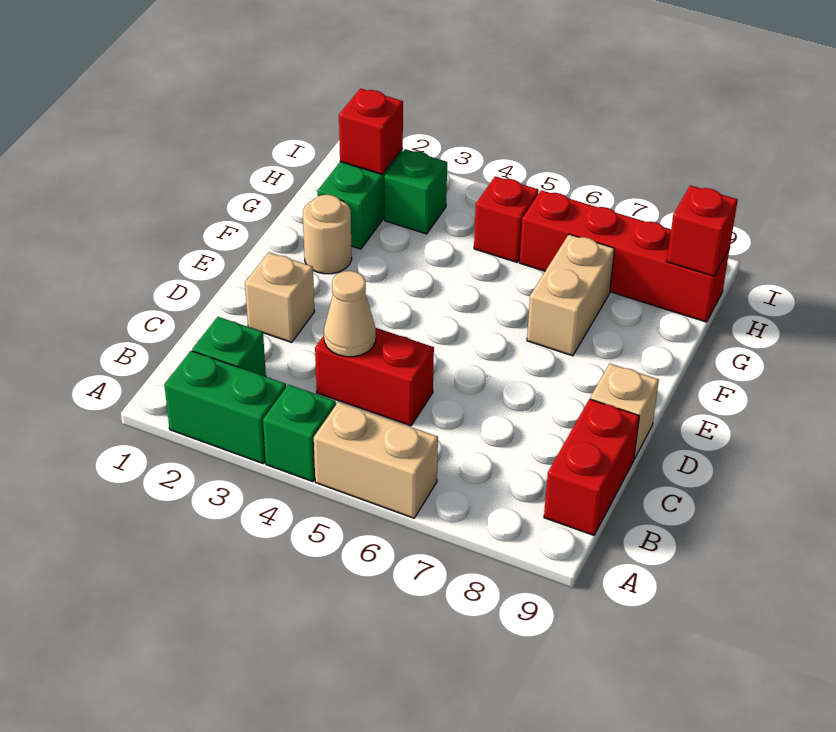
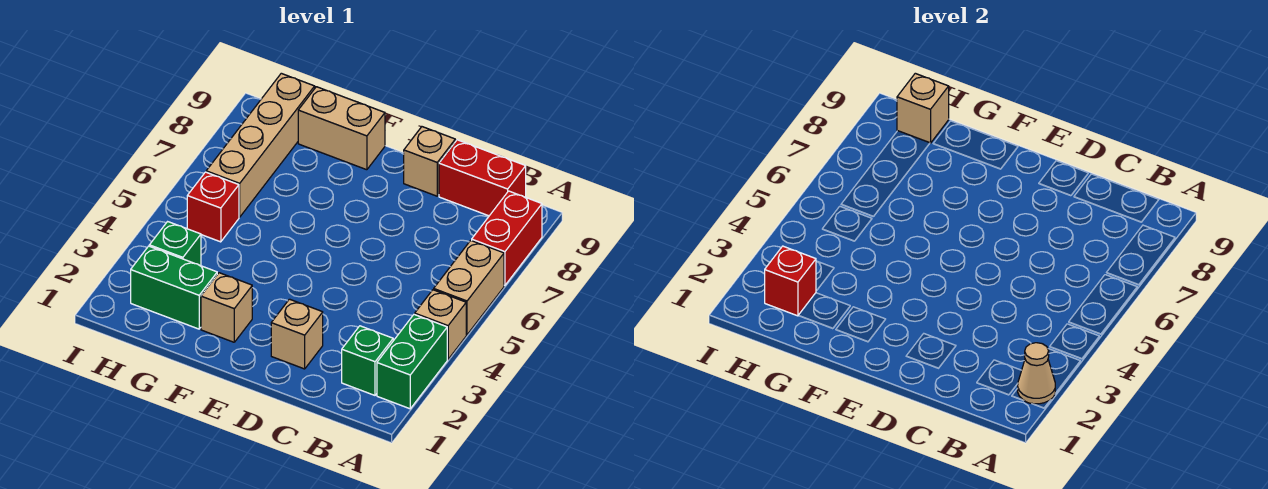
green 1x1 brick [263,385,336,482] -> tan 1x1 brick [415,290,466,359]
red 1x2 brick [315,328,434,426] -> red 1x2 brick moved to [472,191,542,285]
tan 1x1 cone [324,271,376,357] -> tan 1x1 cone moved to [1018,343,1055,404]
tan 1x1 round brick [303,195,352,274] -> tan 1x1 brick [201,273,252,342]
tan 1x2 brick [527,234,615,356] -> tan 1x2 brick moved to [298,87,385,170]
red 1x4 brick [520,190,730,322] -> tan 1x4 brick [206,73,315,217]
red 1x1 brick [667,185,738,276] -> tan 1x1 brick [897,73,949,143]

